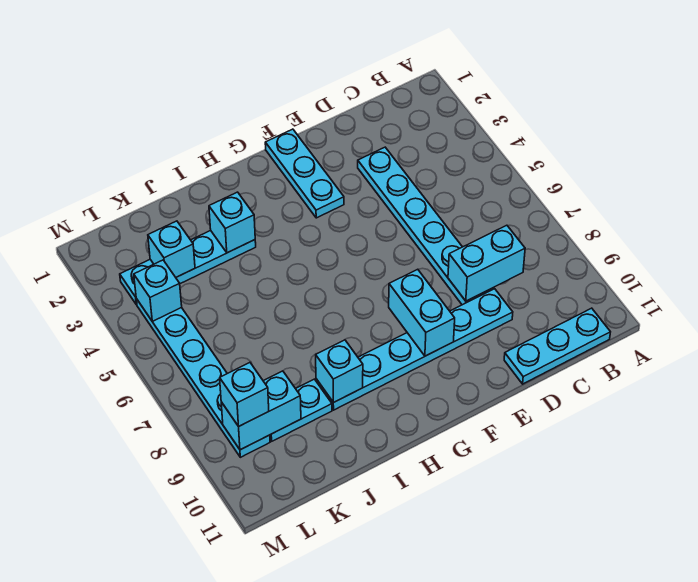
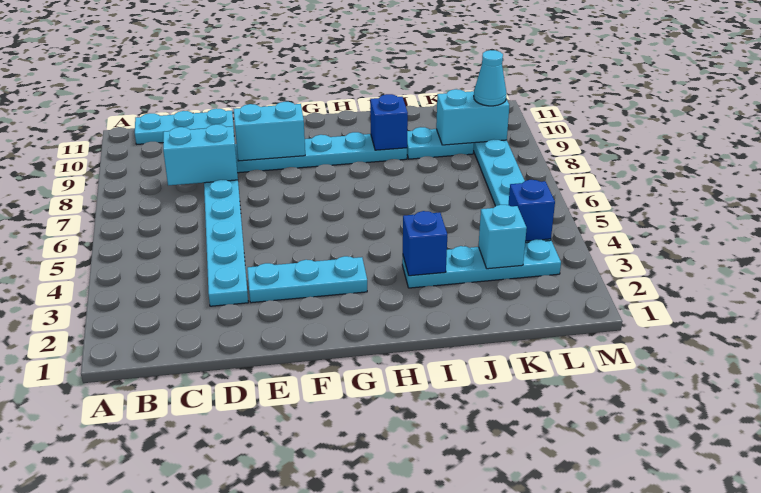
cyan 1x3 plate [265,129,344,218] -> cyan 1x3 plate turned to [247,256,367,303]
cyan 1x2 brick [389,269,455,356] -> cyan 1x2 brick turned to [234,102,305,161]
cyan 1x1 brick [209,192,255,253] -> blue 1x1 brick [403,211,447,276]
cyan 1x1 brick [316,340,363,403] -> blue 1x1 brick [370,94,408,150]
cyan 1x1 brick [134,260,182,321] -> blue 1x1 brick [508,180,555,241]
cyan 1x1 brick [220,363,269,426] -> cyan 1x1 cone [474,50,507,106]

